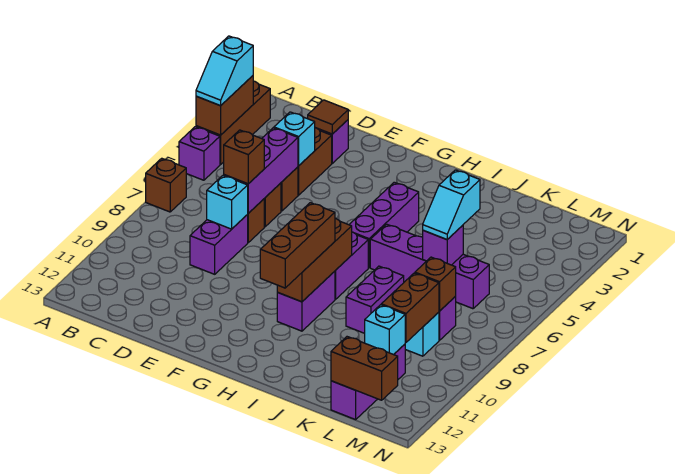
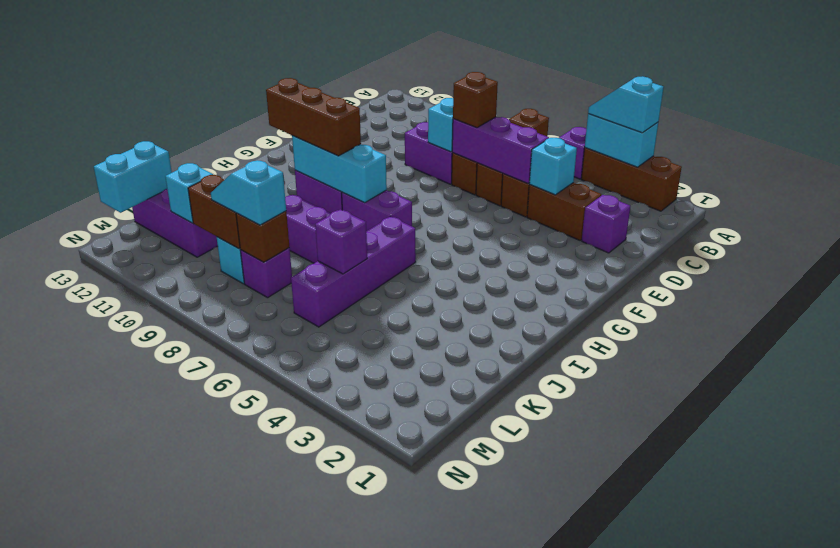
brown 1x2 brick [196,76,253,135] -> cyan 1x2 brick [585,114,658,167]
brown 1x1 tile [308,100,348,134] -> none
purple 1x3 brick [349,182,419,268] -> none
brown 1x3 brick [277,218,352,302] -> cyan 1x3 brick [292,136,387,203]
cyan 1x2 slope [423,170,480,240] -> cyan 1x2 slope moved to [211,161,286,225]
brown 1x2 brick [331,337,398,400] -> cyan 1x2 brick [94,141,172,213]

